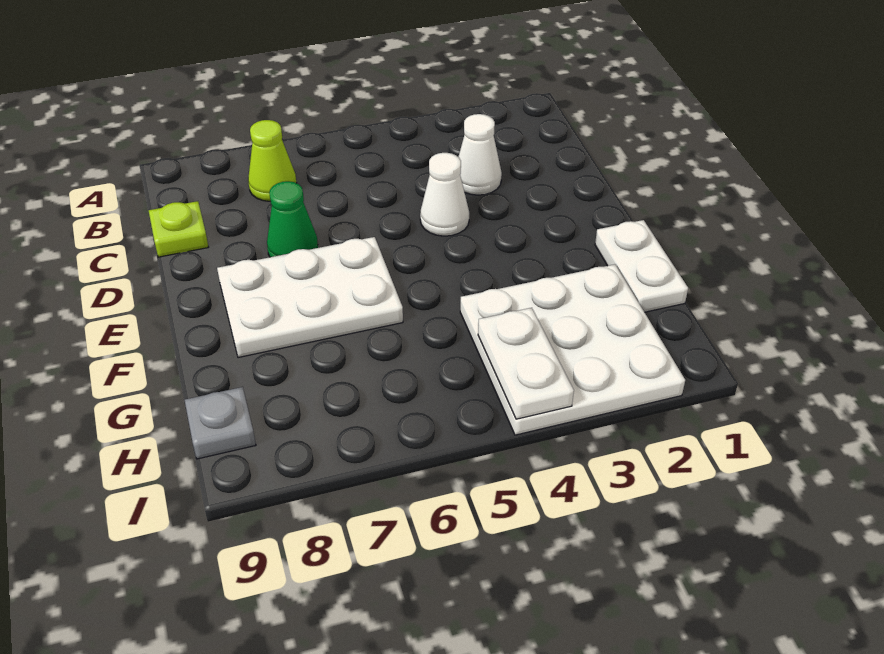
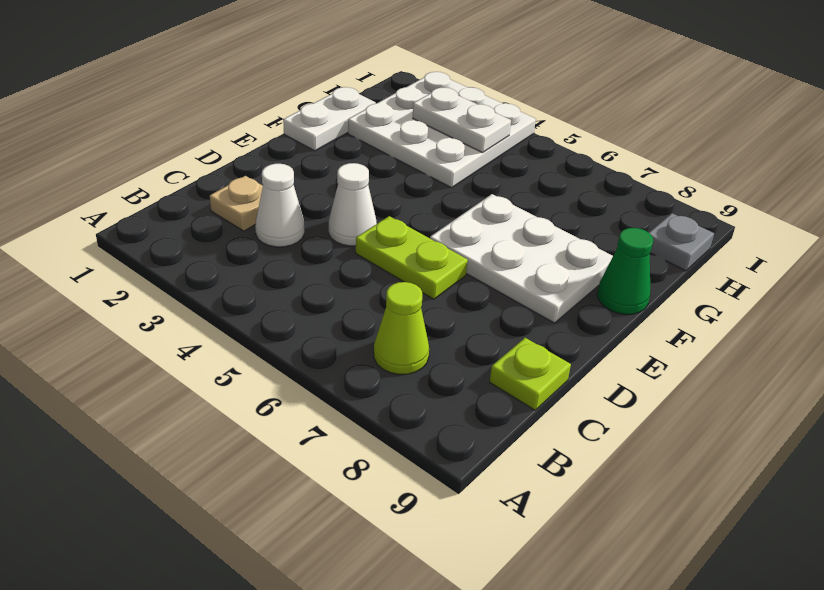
none -> tan 1x1 plate [210,176,263,231]
none -> lime 1x2 plate [356,216,468,299]
green 1x1 cone [267,181,318,257] -> green 1x1 cone moved to [597,228,653,314]
white 1x2 plate [478,308,574,419] -> white 1x2 plate turned to [413,88,511,153]

